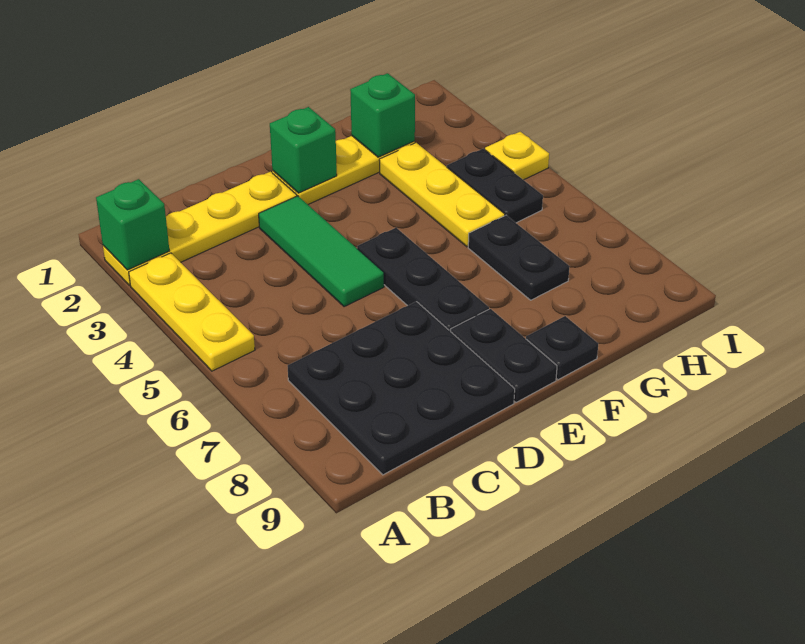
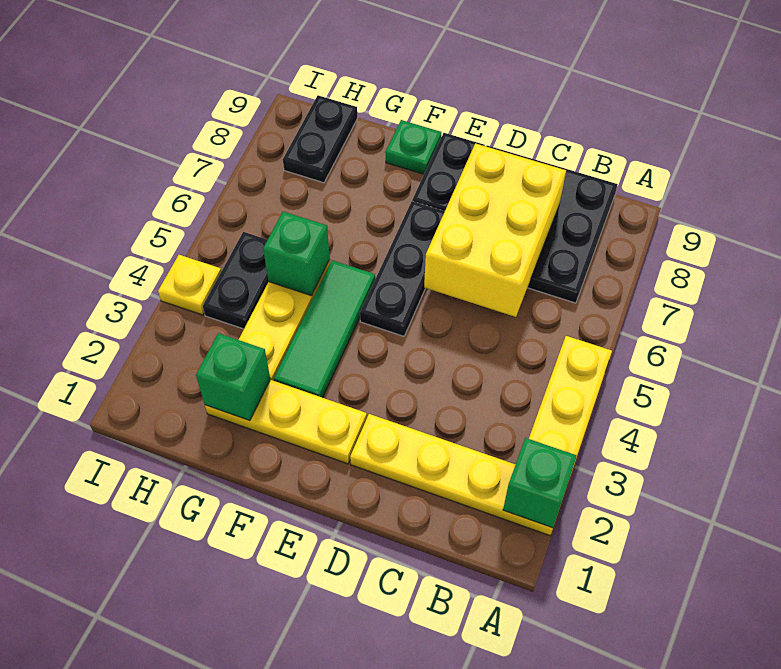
none -> yellow 2x3 brick [424,143,566,317]
green 1x3 tile [259,196,384,307] -> green 1x3 tile moved to [274,260,375,398]
green 1x1 brick [270,107,337,193] -> green 1x1 brick moved to [263,212,330,296]
black 1x1 plate [526,316,598,380] -> green 1x1 plate [385,120,441,174]
black 1x2 plate [468,215,570,300] -> black 1x2 plate moved to [283,95,357,183]

